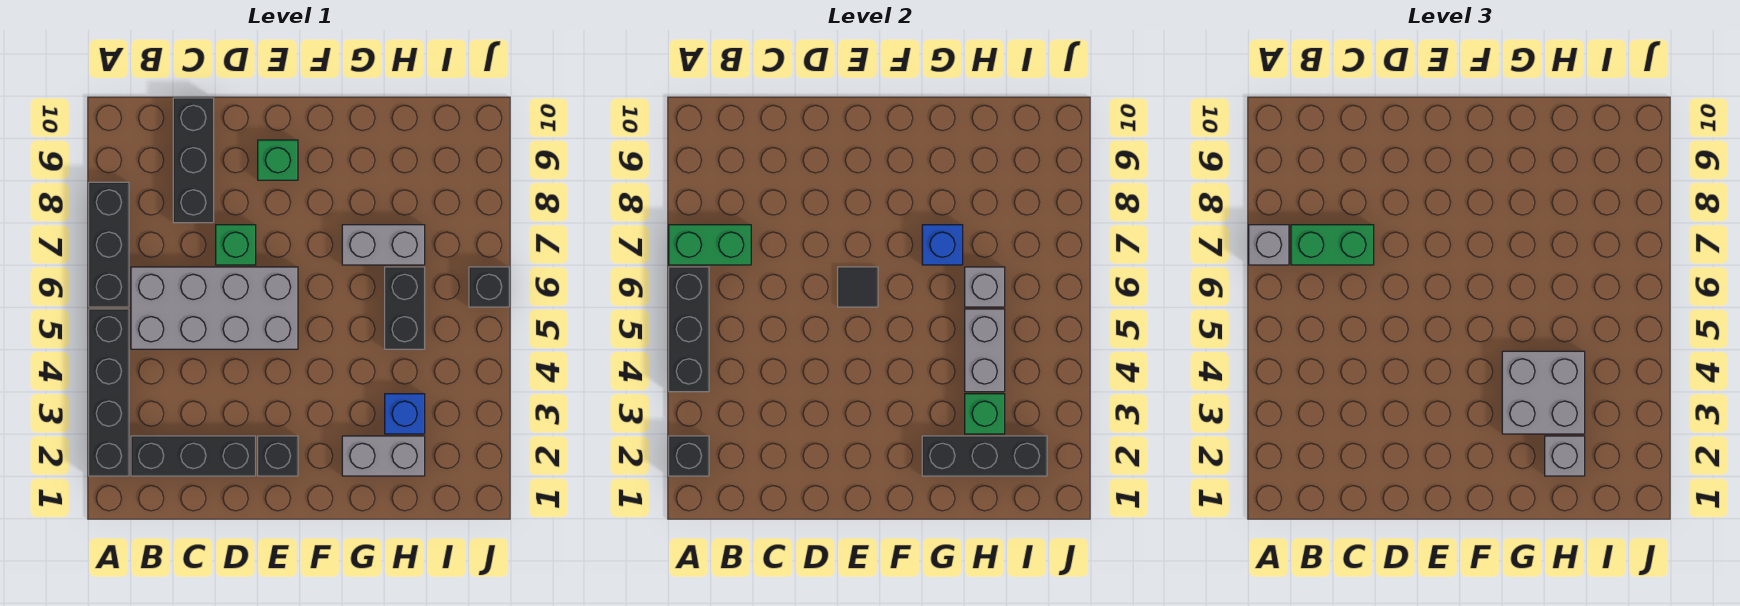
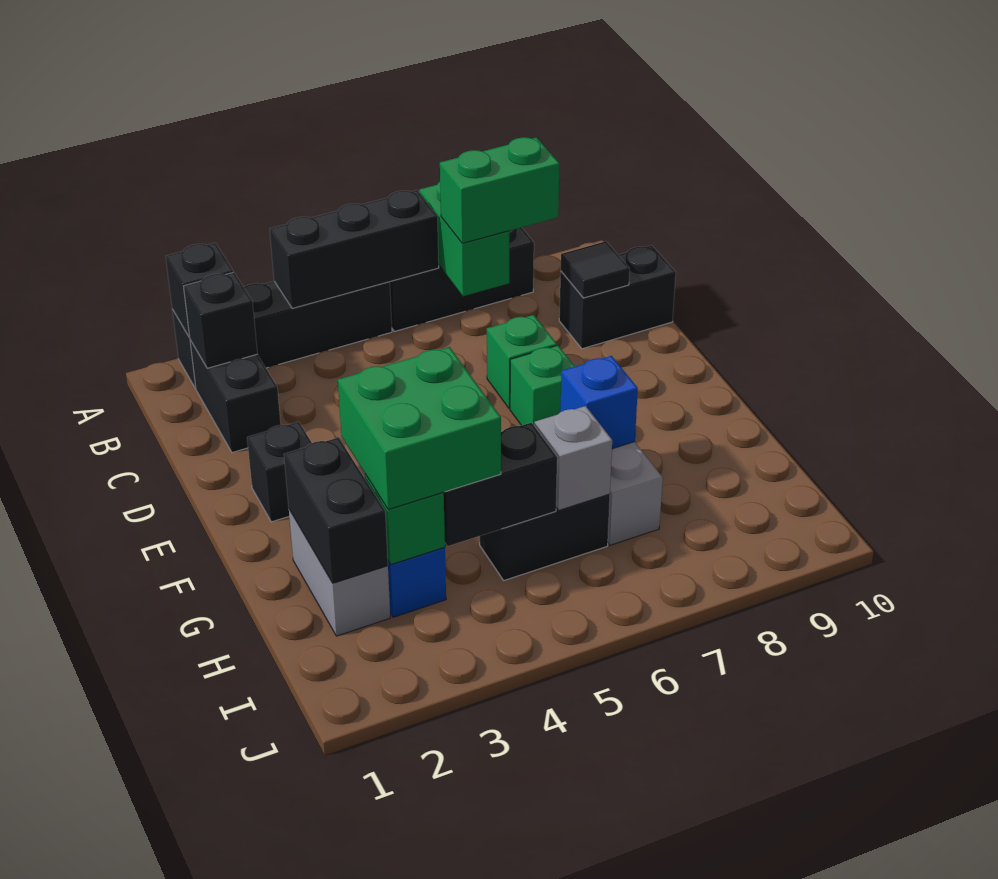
grey 1x1 brick [1249,225,1289,265] -> none
black 1x3 brick [131,436,256,476] -> black 1x2 brick [190,340,281,452]
grey 2x4 brick [131,267,298,349] -> none
green 1x2 brick [1291,225,1374,265] -> green 1x2 brick turned to [440,137,560,243]
black 1x3 brick [173,98,214,223] -> black 1x2 brick [559,245,676,349]
black 1x1 tile [838,267,878,307] -> black 1x1 tile moved to [561,241,630,298]
green 1x1 brick [258,140,298,180] -> green 1x1 brick moved to [510,345,575,425]
black 1x3 brick [922,436,1047,476] -> black 1x2 brick [284,438,388,583]
grey 2x2 brick [1502,351,1585,434] -> green 2x2 brick [338,347,501,510]
grey 1x1 brick [1545,436,1585,476] -> none
grey 1x2 brick [965,309,1005,392] -> black 1x2 brick [444,423,557,546]
black 1x1 brick [469,267,509,307] -> black 1x1 brick moved to [184,272,257,368]

